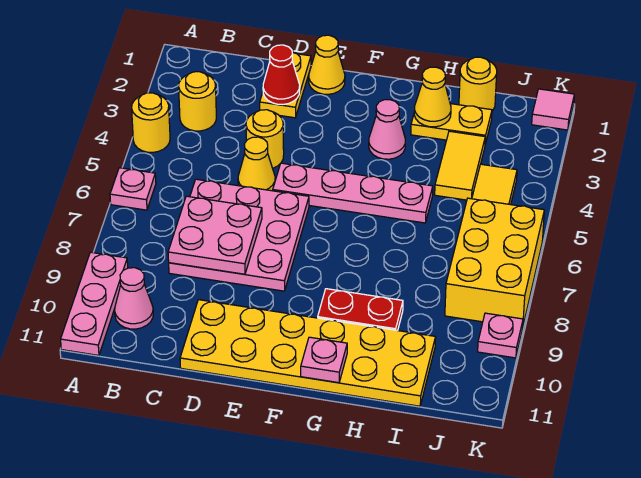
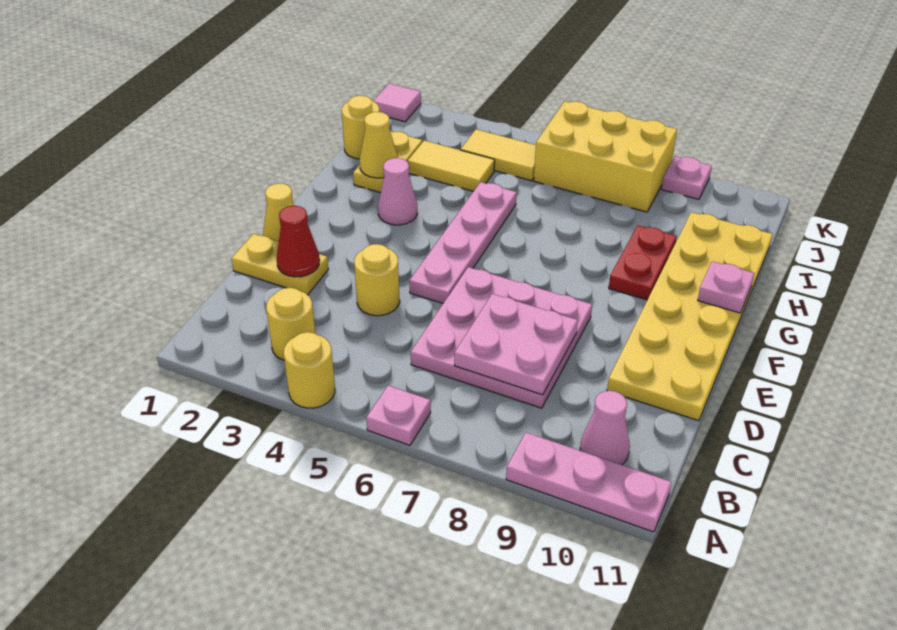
yellow 1x1 cone [238,137,275,191] -> none

